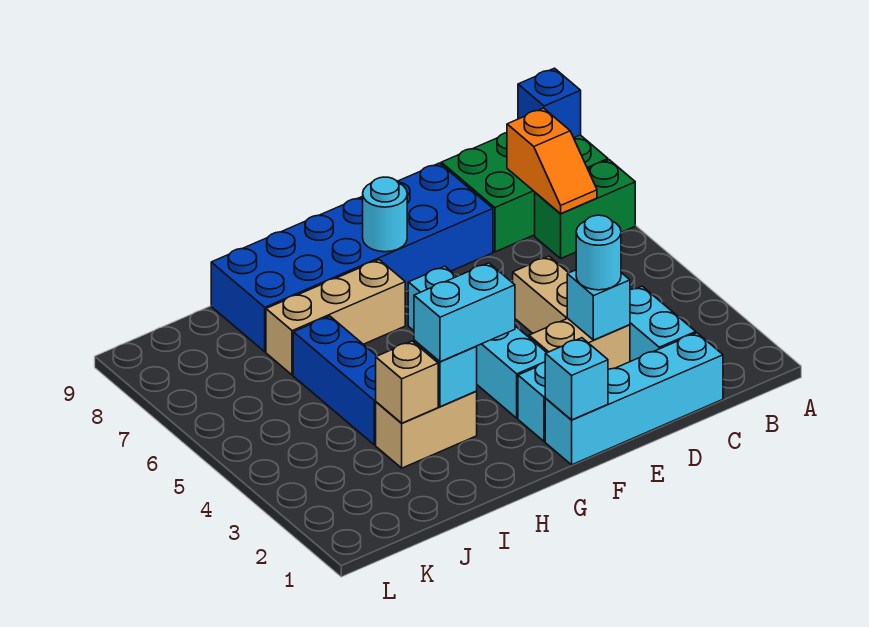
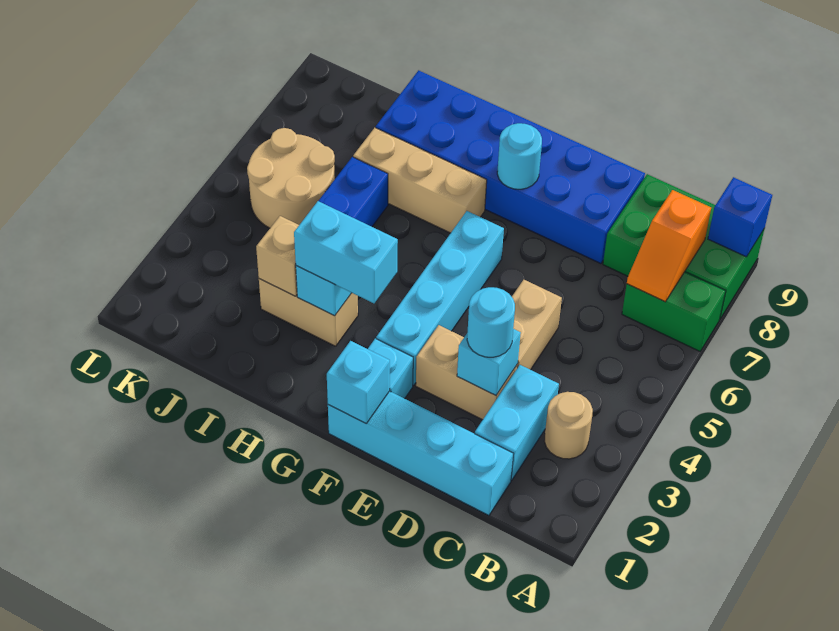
none -> tan 1x1 round brick [544,392,593,459]
none -> tan 2x2 round brick [247,128,335,228]

